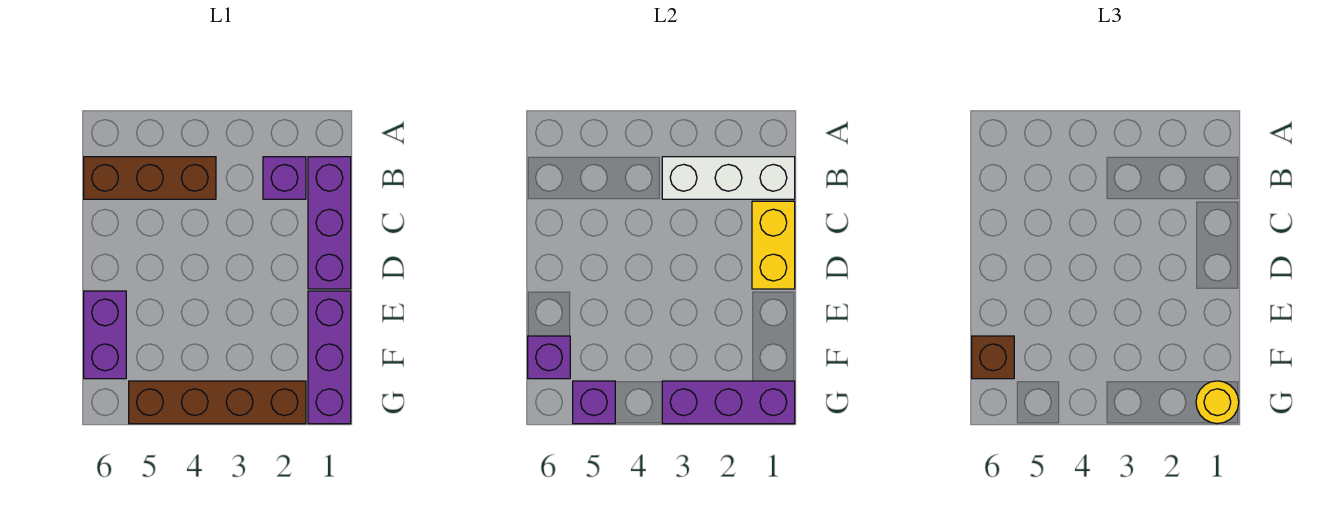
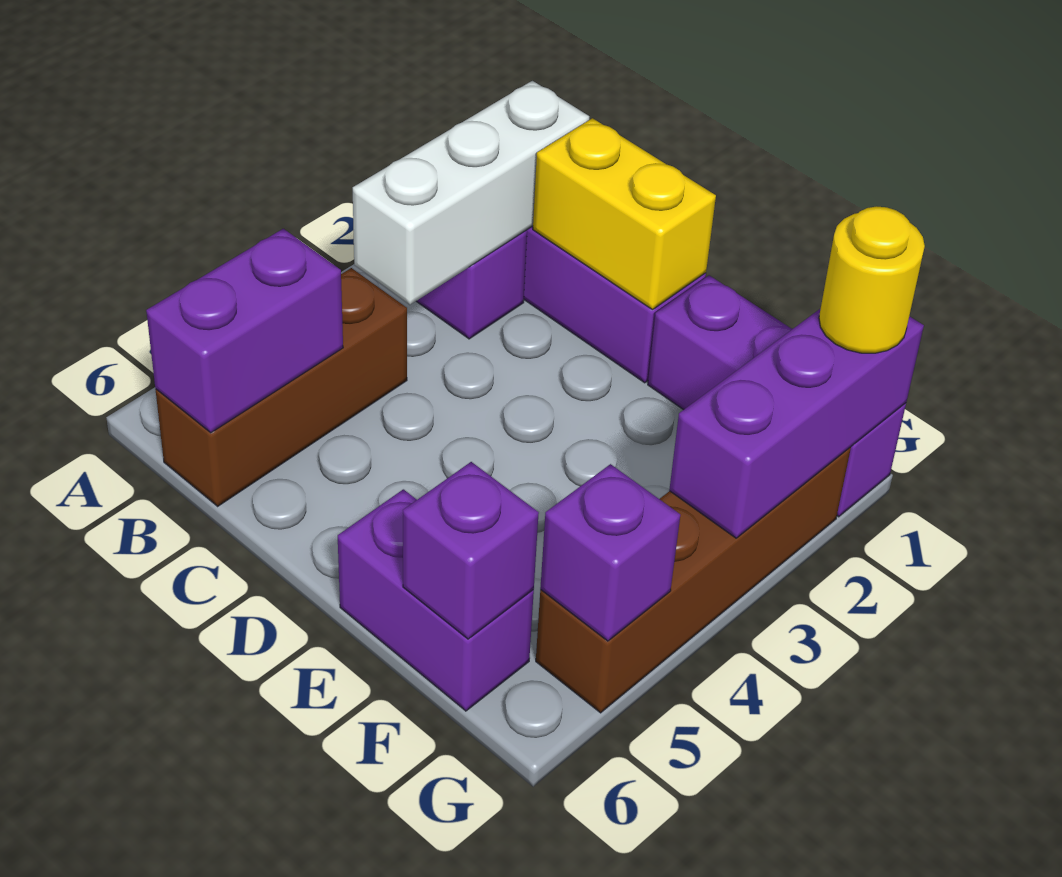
none -> purple 1x2 brick [146,229,343,433]
brown 1x1 brick [972,336,1014,379] -> none

